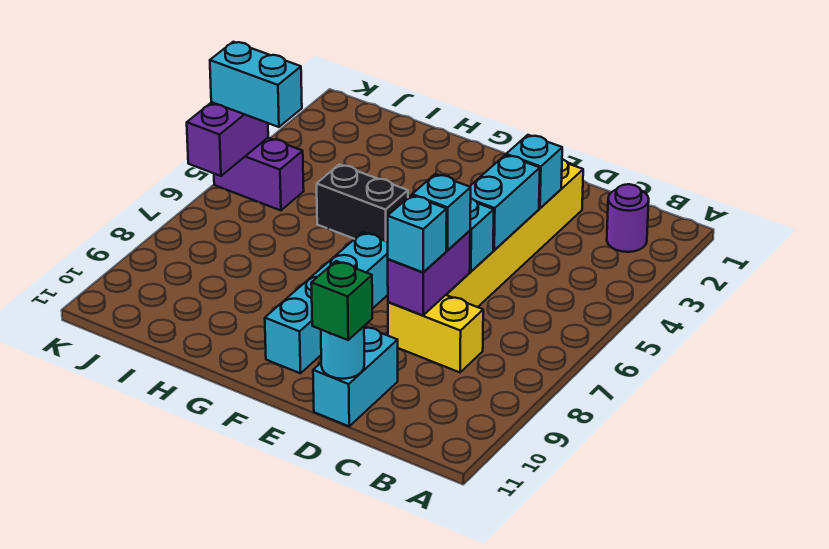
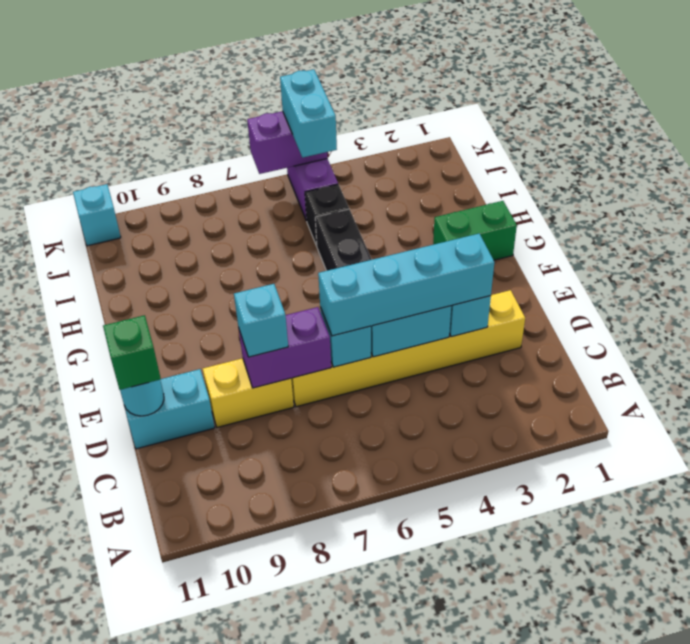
purple 1x1 round brick [607,184,649,252] -> none
yellow 1x2 brick [388,295,483,372] -> yellow 1x2 brick turned to [203,358,294,427]
cyan 1x1 brick [412,174,471,251] -> cyan 1x1 brick moved to [73,184,121,246]
cyan 1x4 brick [265,232,388,373] -> cyan 1x4 brick moved to [318,234,494,336]
none -> green 1x2 brick [433,201,517,260]
none -> black 1x1 brick [305,184,349,246]

